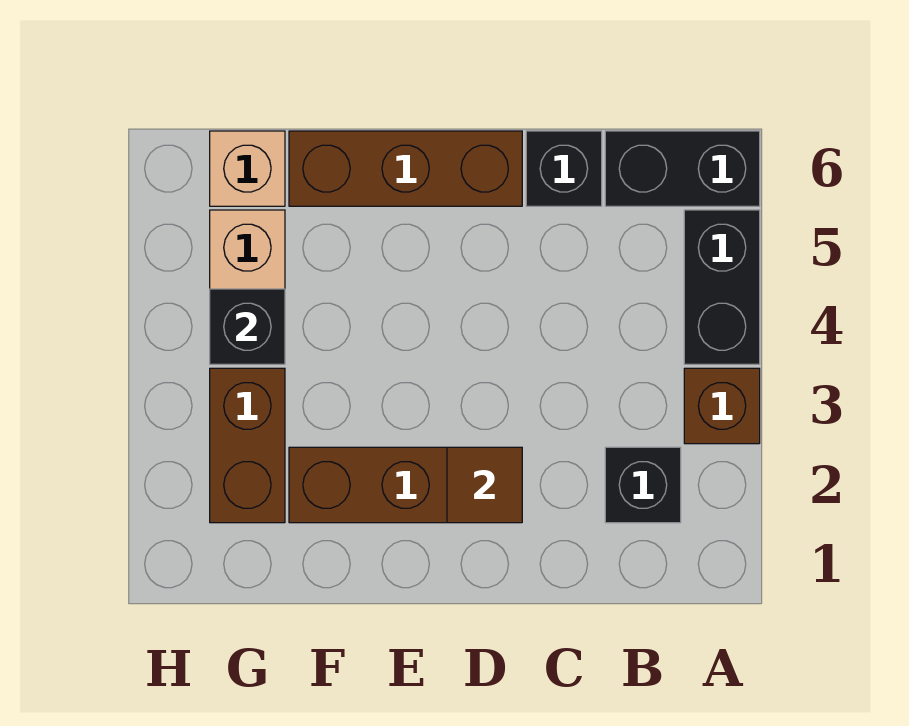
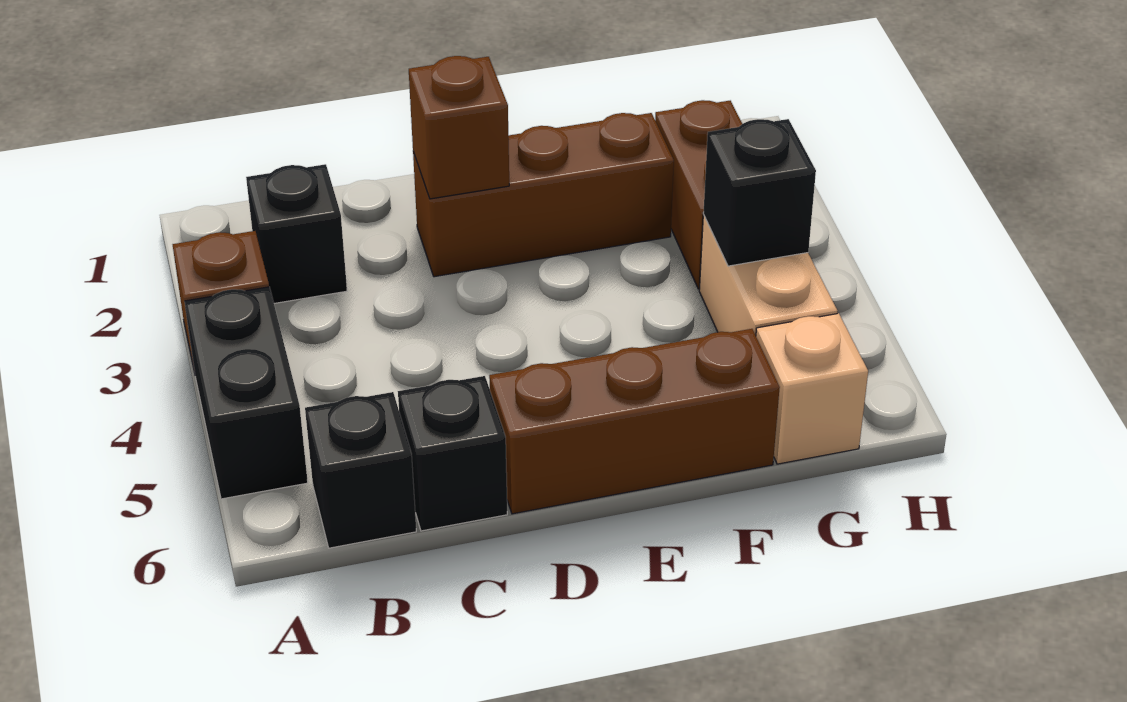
black 1x2 brick [605,131,760,206] -> black 1x1 brick [305,392,416,548]
brown 1x1 tile [447,447,522,523] -> brown 1x1 brick [409,56,509,199]

